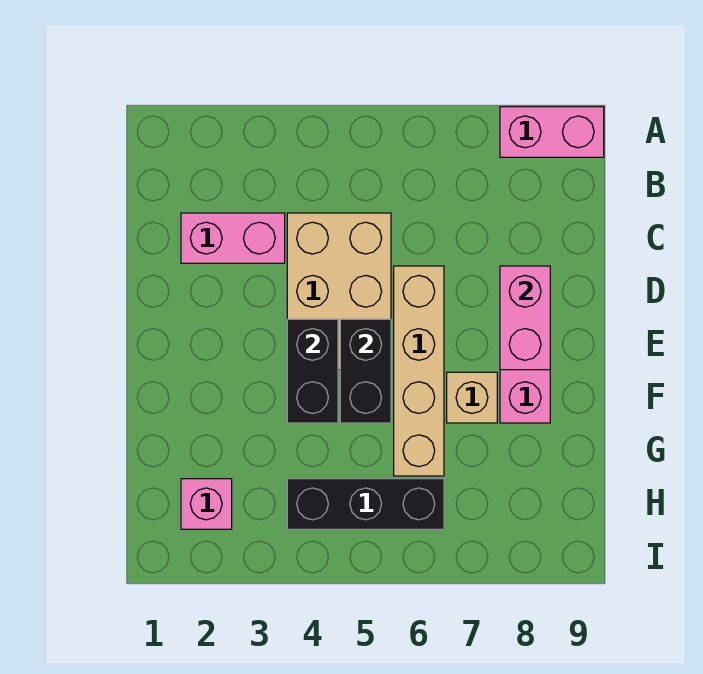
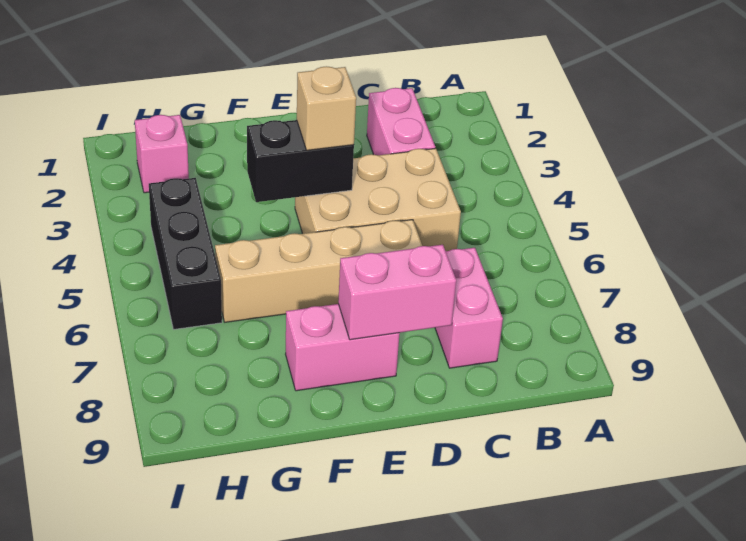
pink 1x2 brick [500,107,604,157] -> pink 1x2 brick moved to [435,248,503,368]
black 1x2 brick [340,319,391,423] -> none
tan 1x1 brick [447,372,497,423] -> tan 1x1 brick moved to [297,66,356,150]

